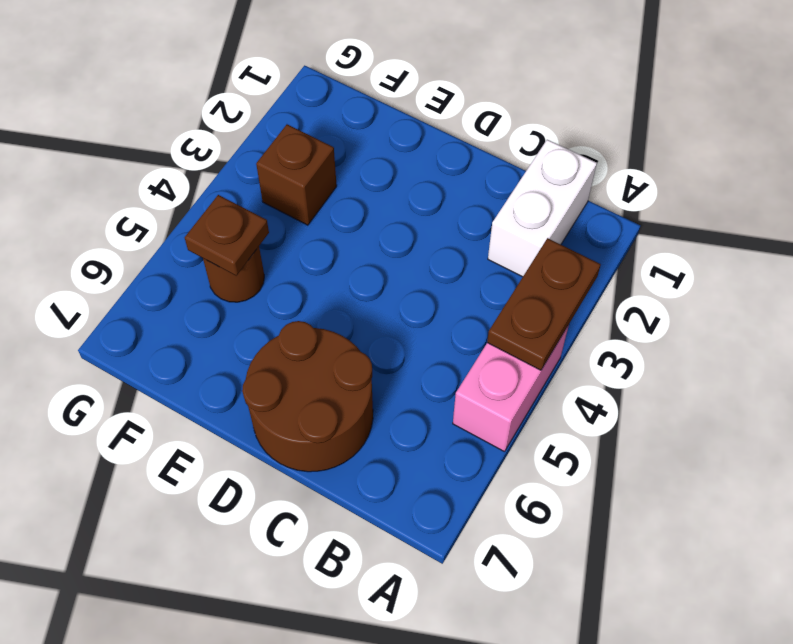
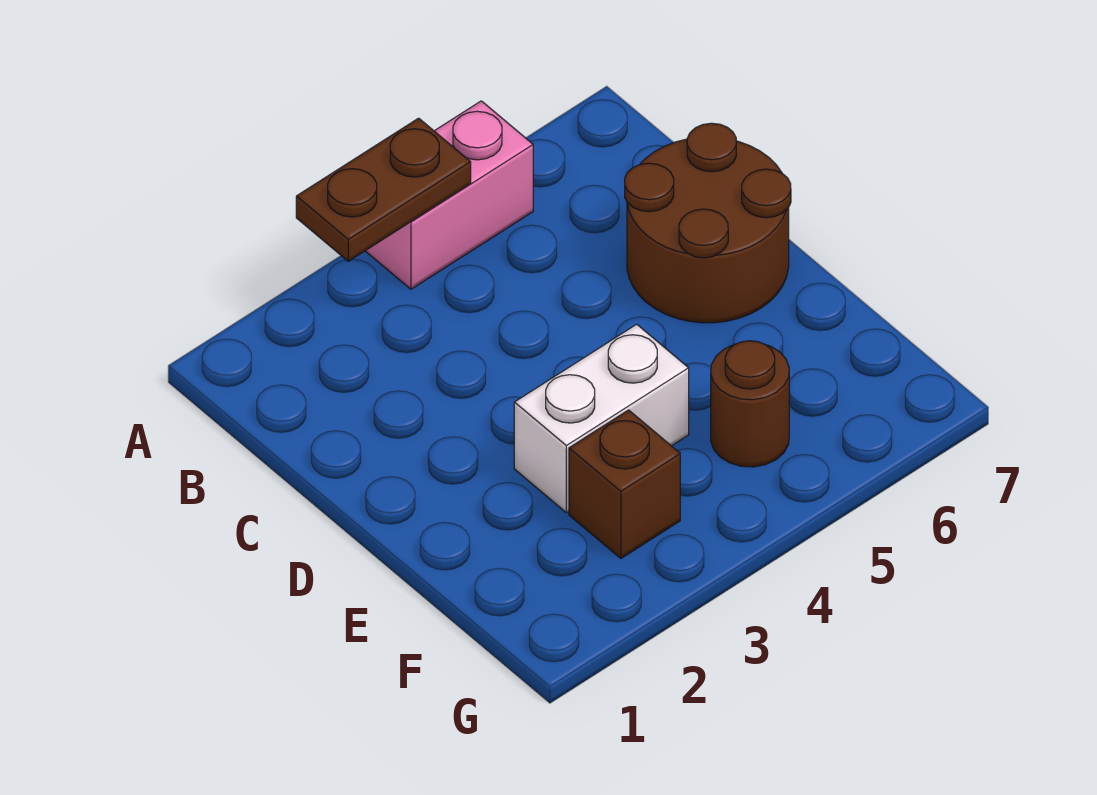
white 1x2 brick [488,140,597,277] -> white 1x2 brick moved to [514,324,689,513]
brown 1x1 plate [185,195,269,276] -> none

